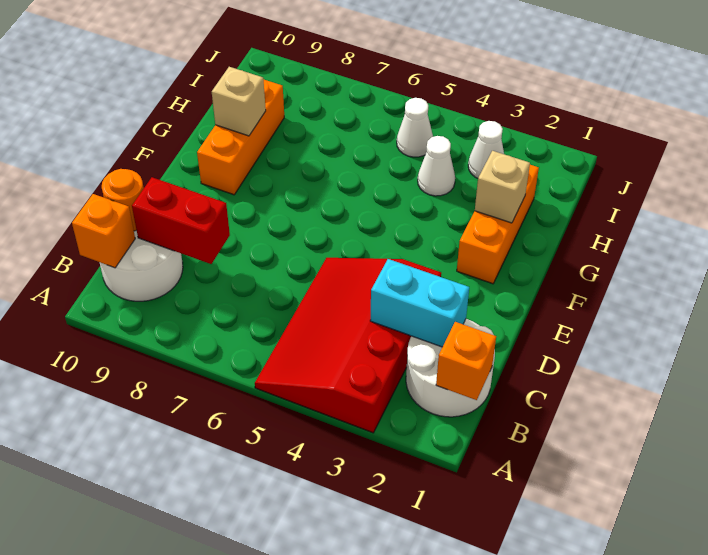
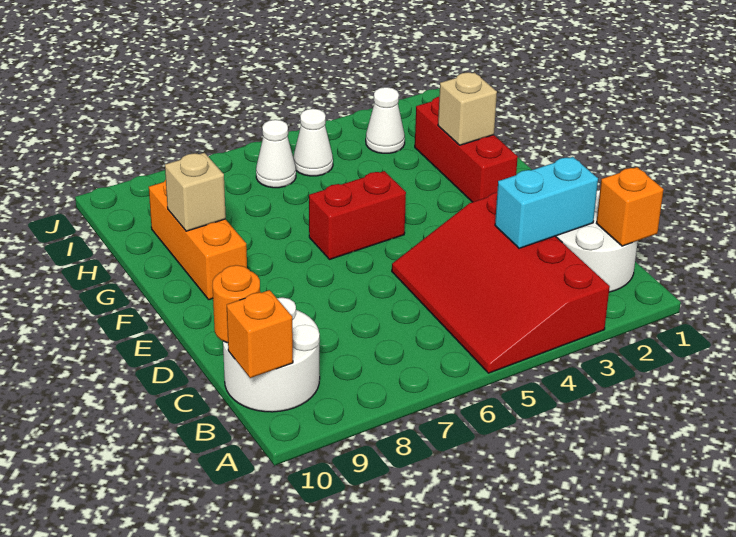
red 1x2 brick [132,177,230,264] -> red 1x2 brick moved to [309,171,406,260]
orange 1x3 brick [457,165,539,284] -> red 1x3 brick [415,97,518,202]
white 1x1 cone [418,136,455,196] -> white 1x1 cone moved to [256,120,296,188]

